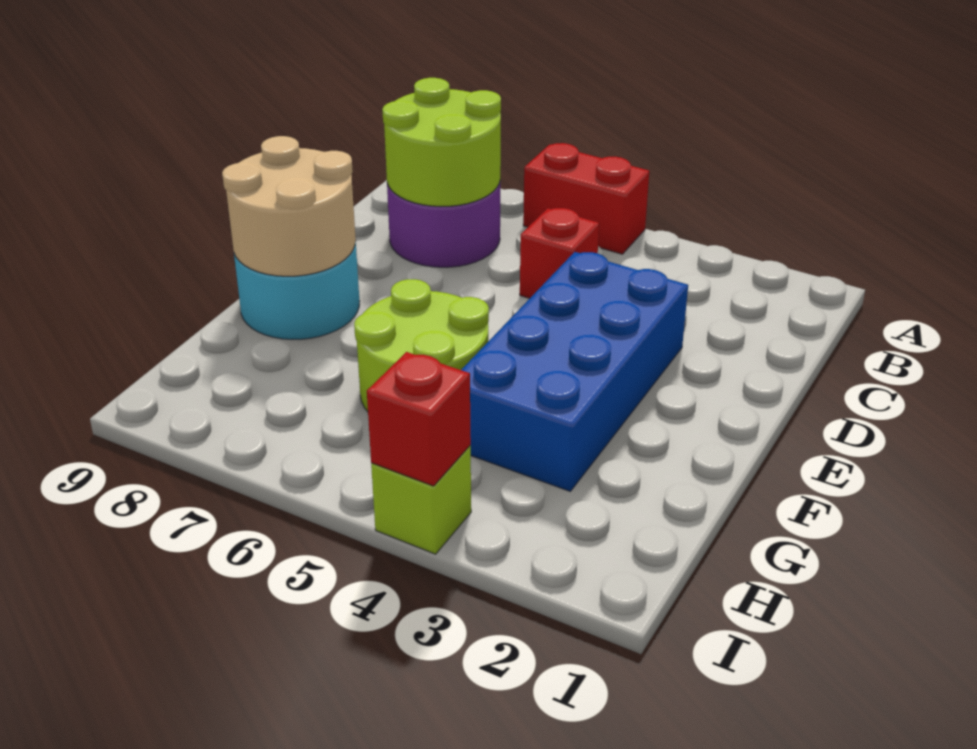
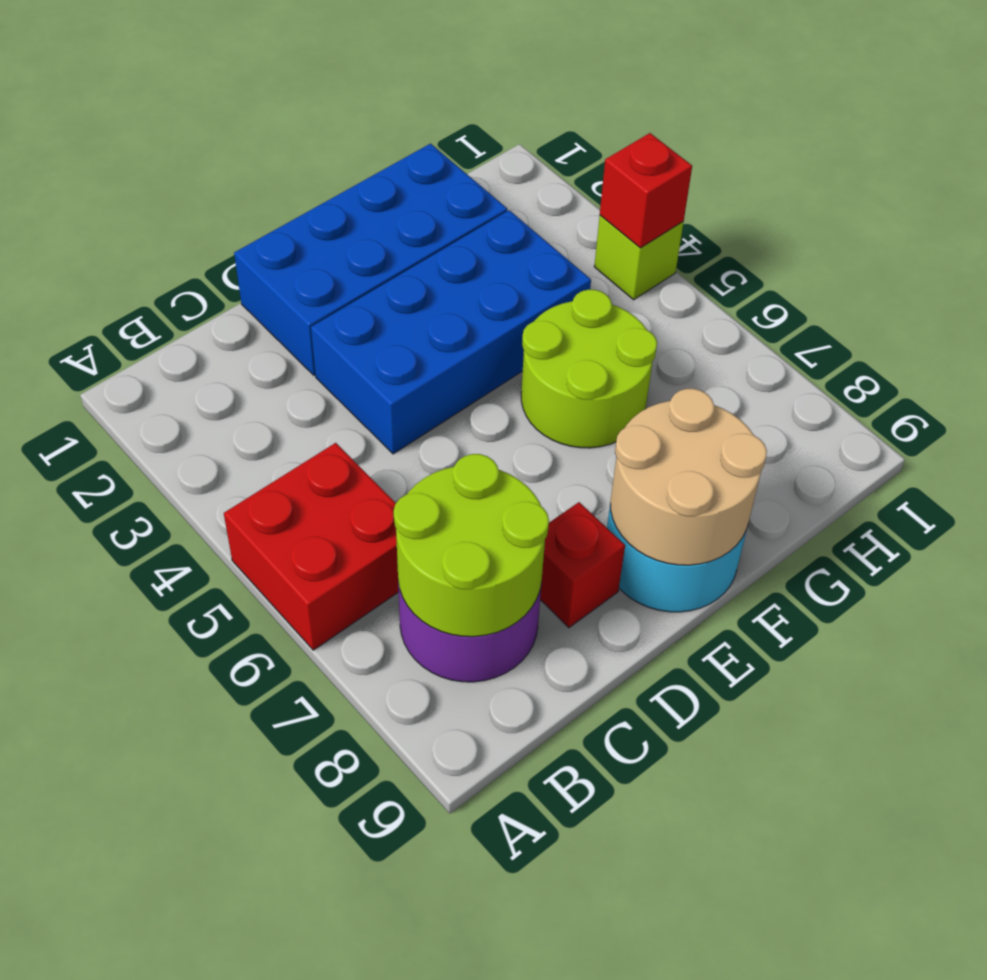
red 1x2 brick [523,143,649,254] -> red 2x2 brick [224,443,399,650]
red 1x1 brick [520,208,599,298] -> red 1x1 brick moved to [540,502,625,628]
none -> blue 2x4 brick [234,144,507,375]

